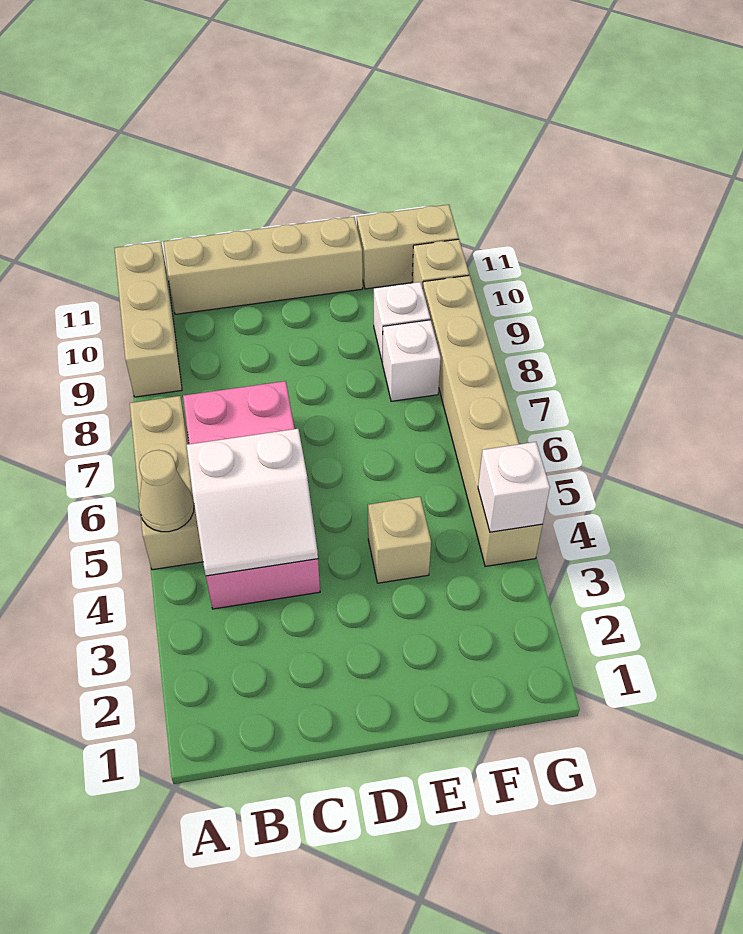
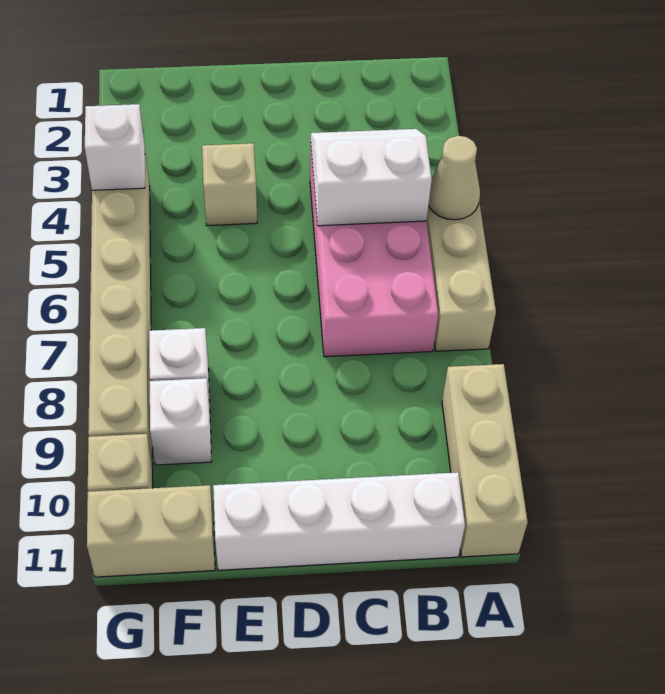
tan 1x4 brick [164,217,363,314] -> white 1x4 brick [213,472,465,570]

